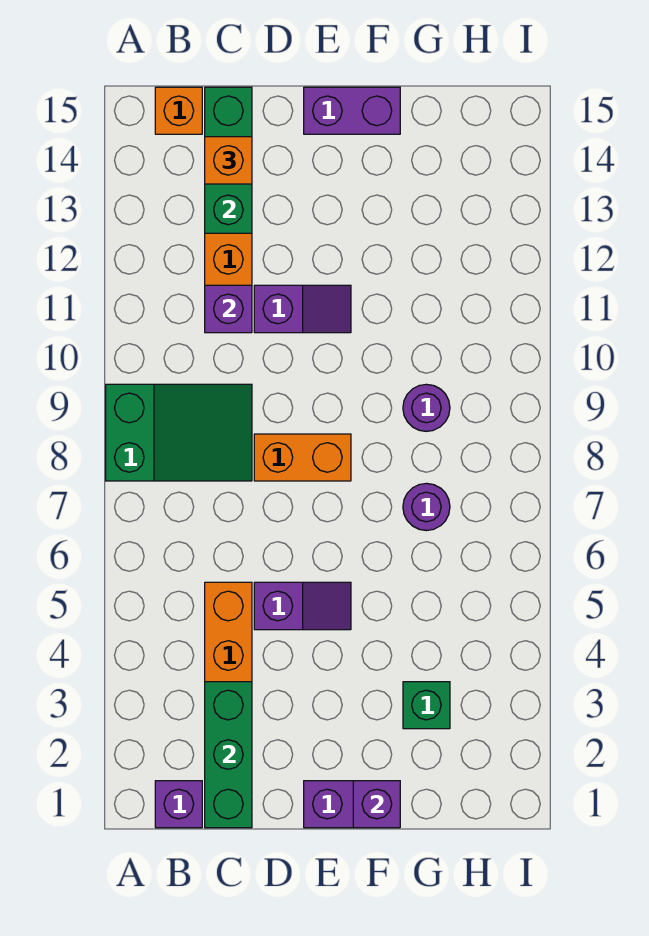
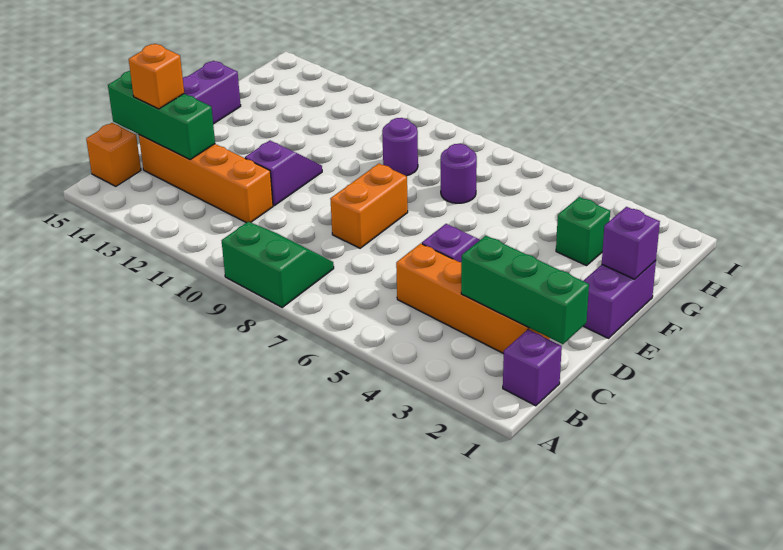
green 2x3 slope [106,384,252,481] -> green 2x2 slope [222,221,334,307]
purple 1x1 brick [205,285,252,333] -> none

